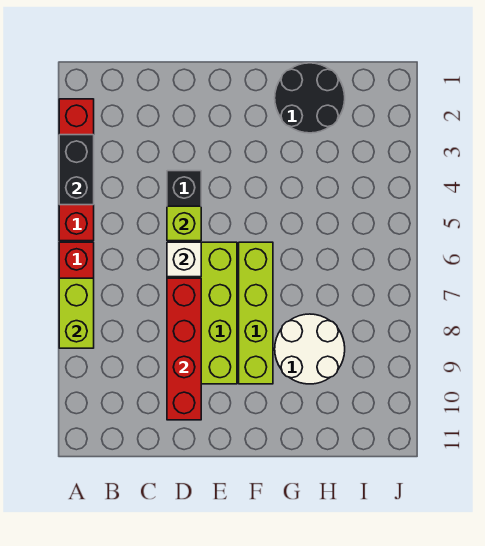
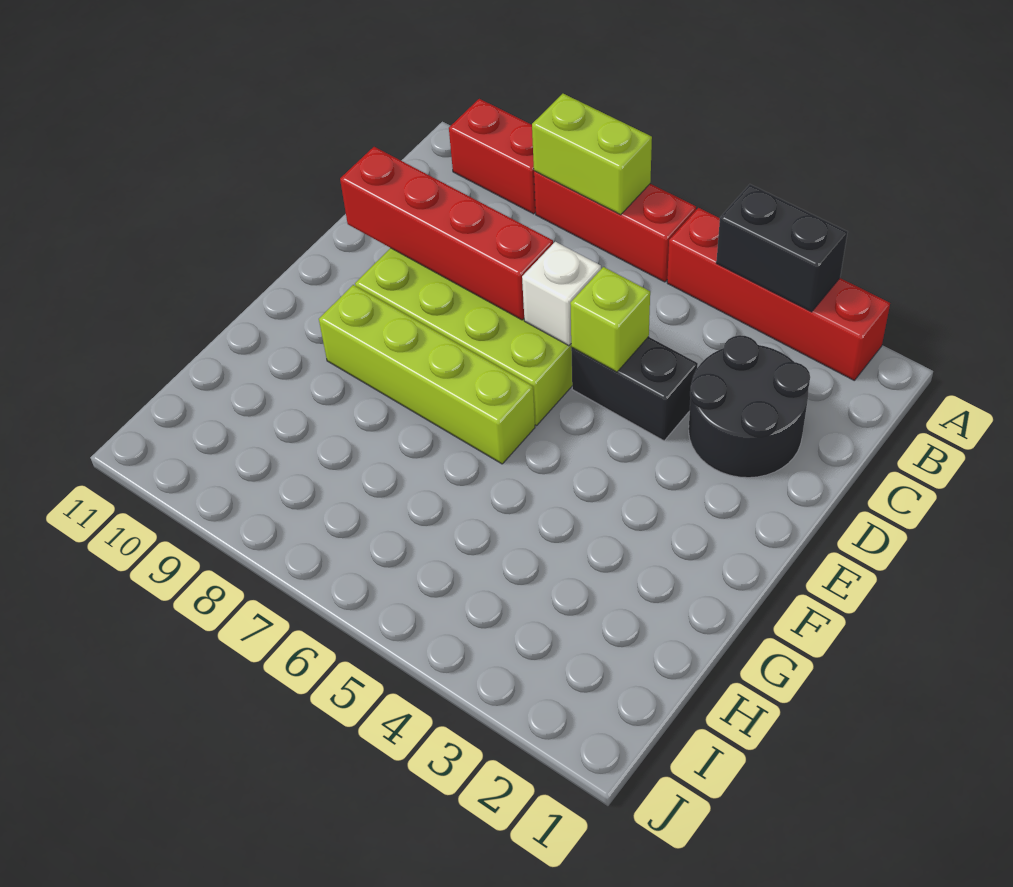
none -> red 1x2 brick [449,99,536,214]
black 2x2 round brick [275,63,345,133] -> black 2x2 round brick moved to [689,335,810,478]
white 2x2 round brick [275,314,345,384] -> none

